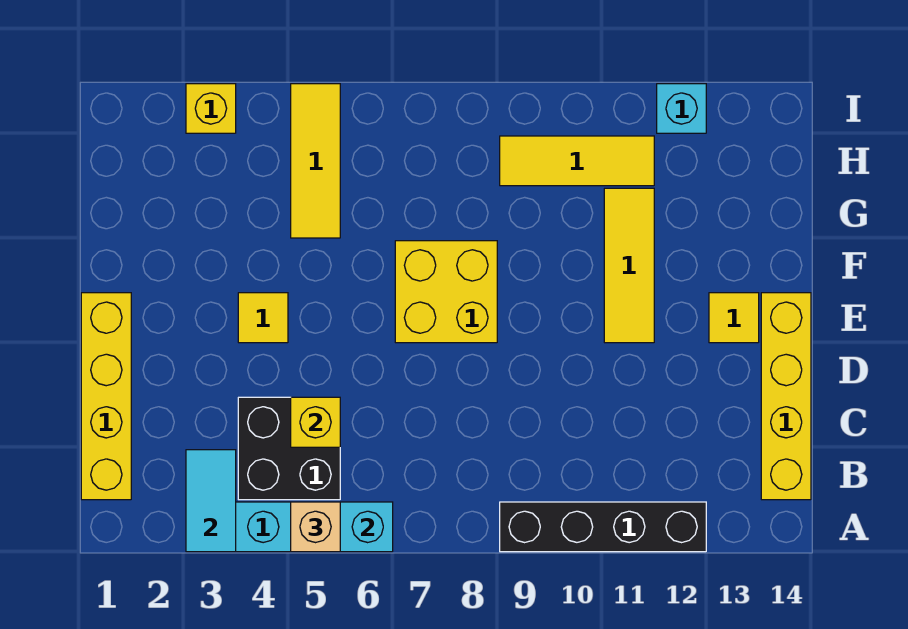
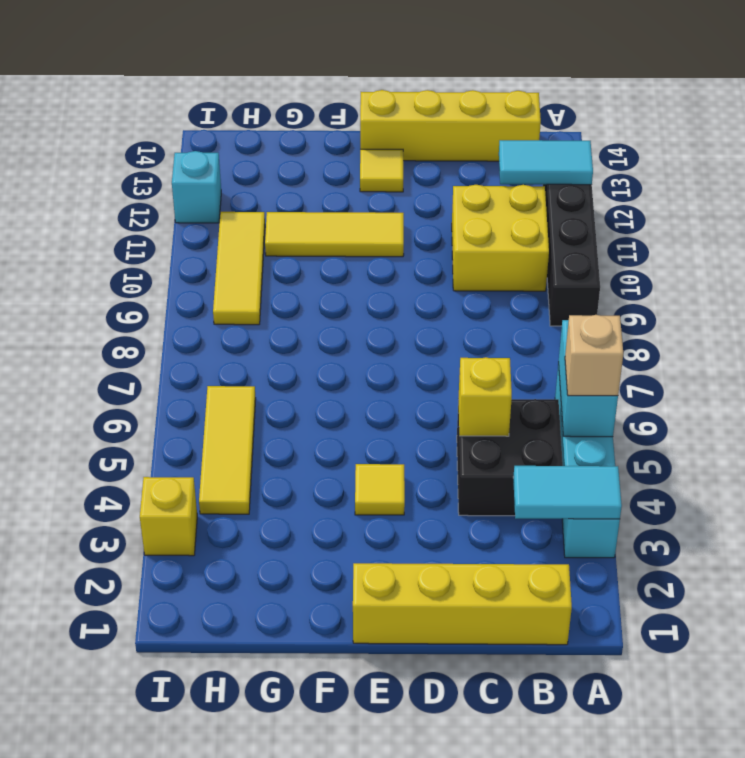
none -> cyan 1x2 tile [499,140,593,185]
yellow 2x2 brick [395,241,497,343] -> yellow 2x2 brick moved to [452,185,549,291]
yellow 1x3 tile [291,84,340,238] -> yellow 1x3 tile turned to [199,386,256,514]

